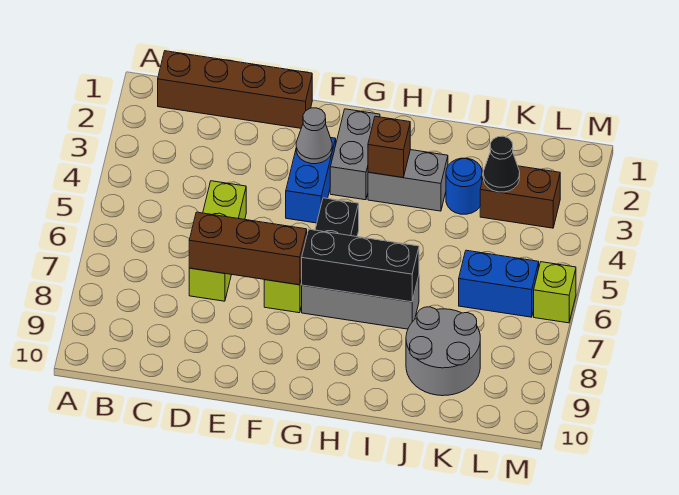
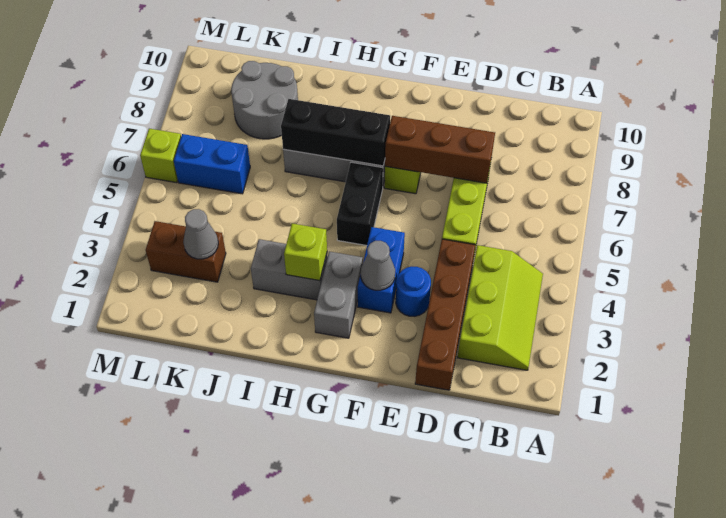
brown 1x4 brick [158,51,312,128] -> brown 1x4 brick turned to [415,239,475,390]
none -> lime 2x3 slope [457,245,543,370]
brown 1x1 brick [368,116,410,178] -> lime 1x1 brick [284,223,327,281]
blue 1x1 round brick [446,158,482,214] -> blue 1x1 round brick moved to [396,266,431,316]
black 1x1 cone [484,136,520,192] -> grey 1x1 cone [183,209,218,259]

